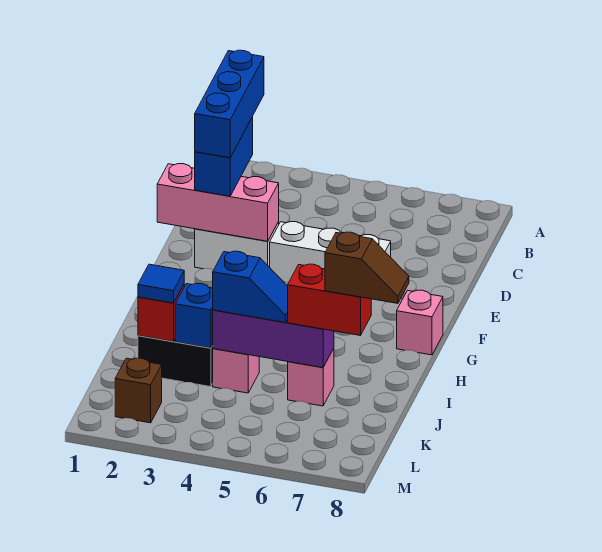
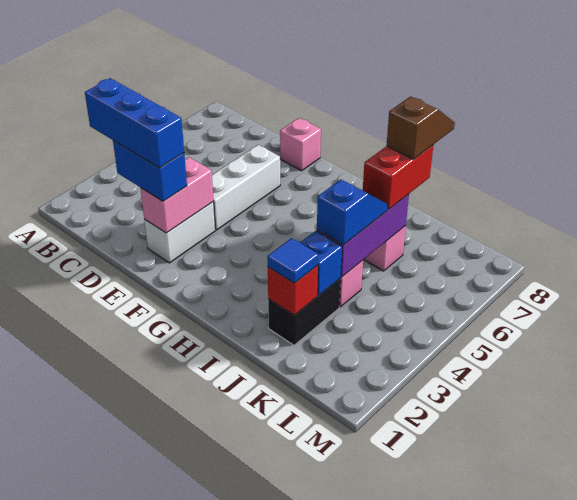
pink 1x3 brick [157,164,279,241] -> pink 1x2 brick [141,157,213,233]
pink 1x1 brick [397,290,443,355] -> pink 1x1 brick moved to [280,118,321,171]
brown 1x1 brick [115,358,162,423] -> none

